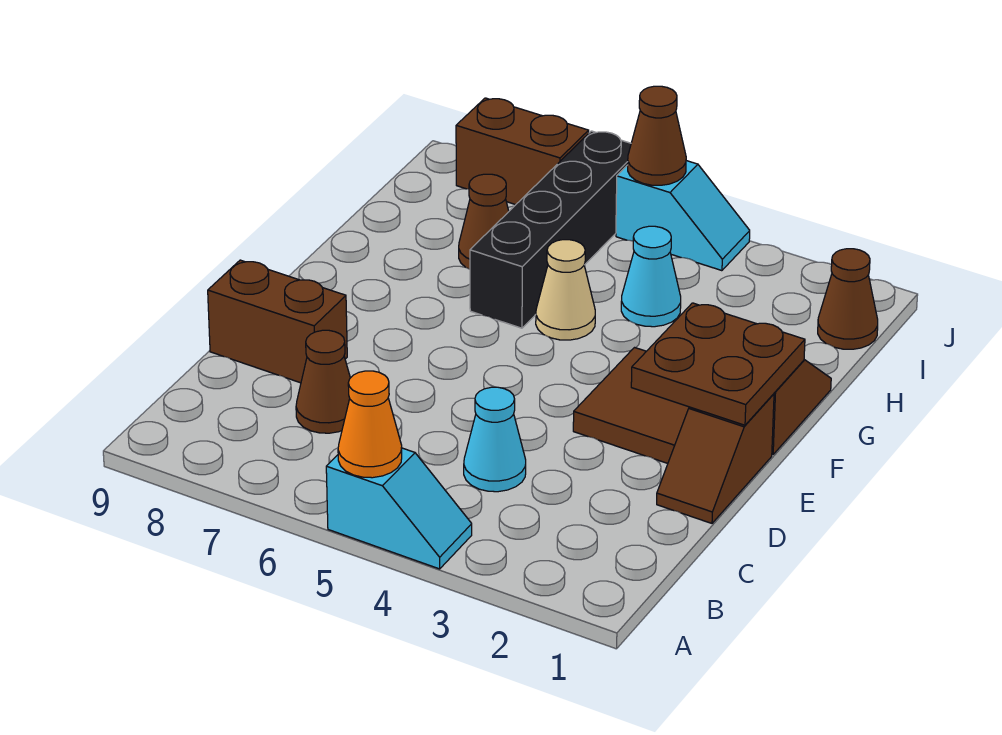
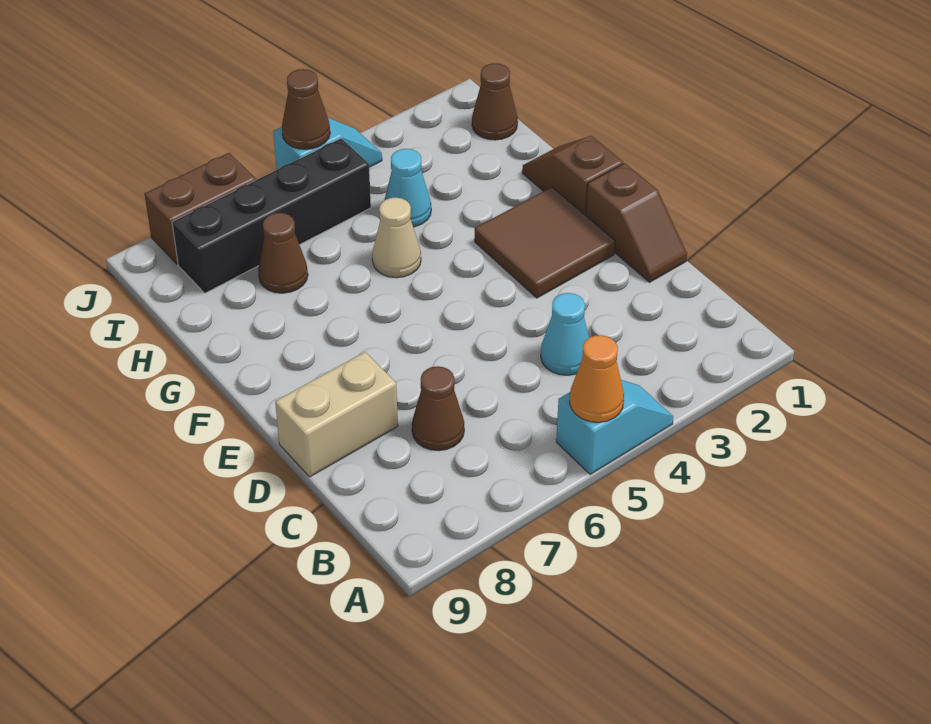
brown 1x2 brick [208,260,347,383] -> tan 1x2 brick [275,352,398,477]
brown 2x2 plate [631,303,805,425] -> none
black 1x4 brick [470,131,631,328] -> black 1x4 brick turned to [172,138,371,293]

